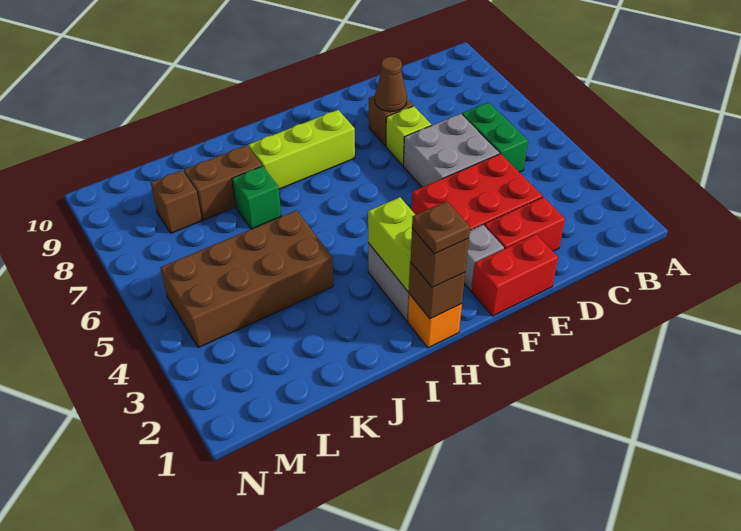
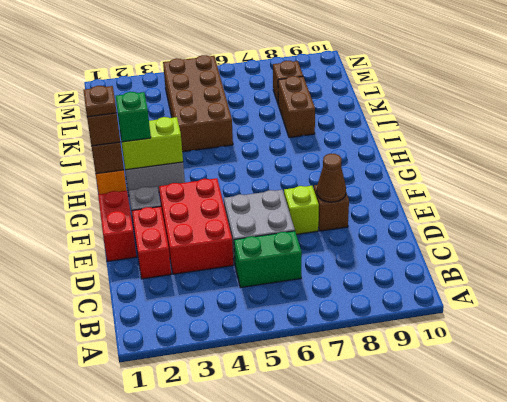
lime 1x3 brick [248,110,355,189] -> none
green 1x1 brick [232,166,281,229] -> green 1x1 brick moved to [116,92,151,142]

